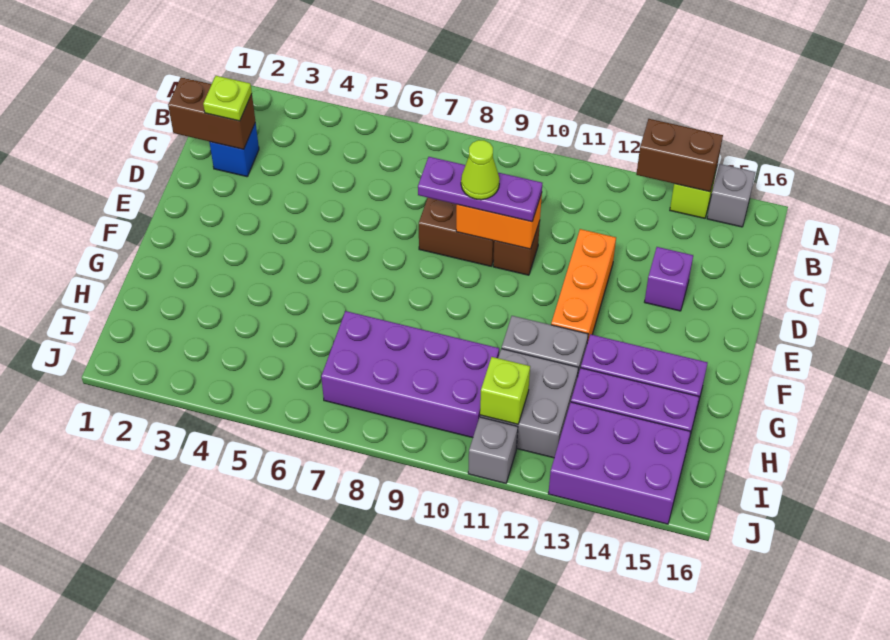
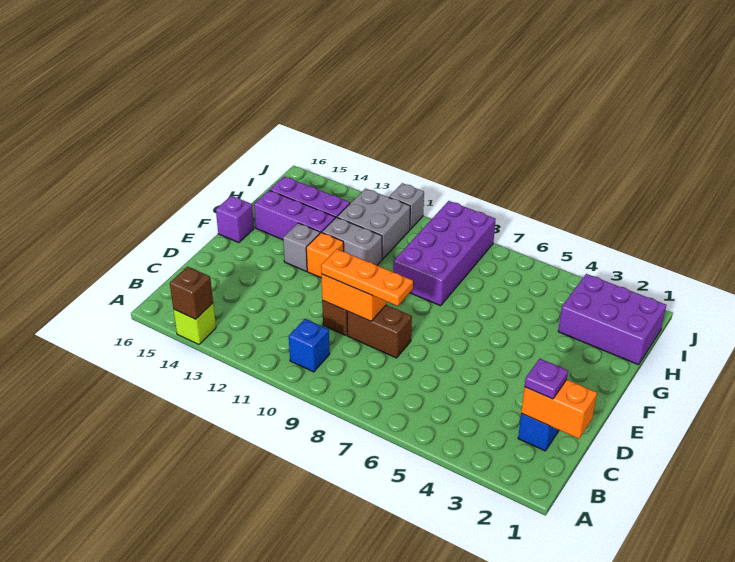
brown 1x2 brick [636,119,723,192] -> brown 1x1 brick [170,267,213,319]
grey 1x1 brick [707,164,755,227] -> grey 1x1 brick moved to [283,223,320,271]
none -> blue 1x1 brick [289,319,330,372]
brown 1x2 brick [168,77,255,149] -> orange 1x2 brick [521,380,597,439]
lime 1x1 plate [203,76,252,121] -> purple 1x1 plate [525,359,568,399]
purple 1x3 plate [418,157,542,222] -> orange 1x3 plate [321,249,413,306]
lime 1x1 cone [461,140,500,200] -> none
orange 1x3 brick [551,229,616,343] -> orange 1x1 brick [306,232,344,278]
purple 1x1 brick [645,247,693,311] -> purple 1x1 brick moved to [216,196,254,243]
purple 2x4 brick [321,311,499,438] -> purple 2x4 brick turned to [393,201,496,306]
lime 1x1 brick [480,357,530,424] -> none
purple 2x3 brick [548,402,690,524] -> purple 2x3 brick moved to [558,274,666,365]

